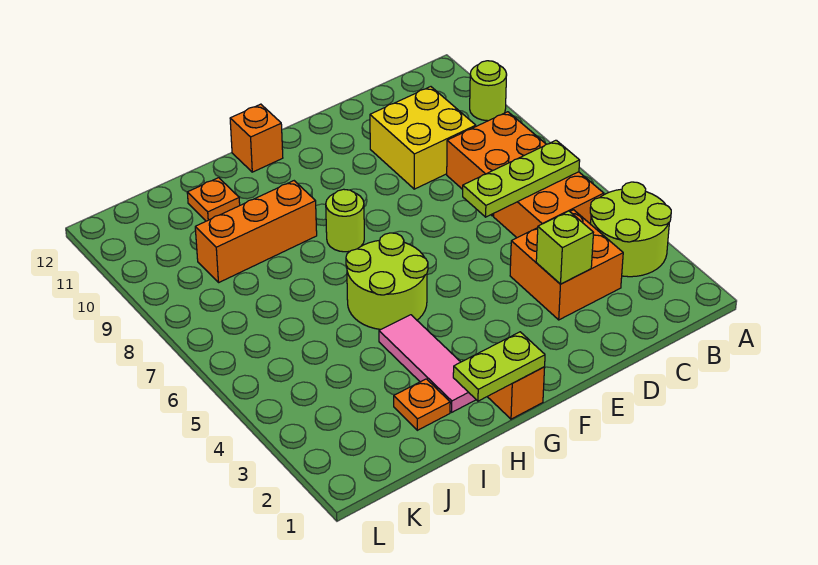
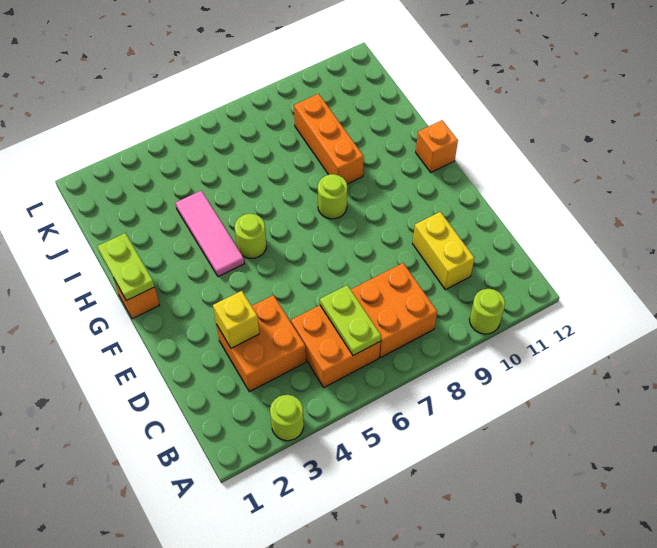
lime 2x2 round brick [590,182,671,277] -> lime 1x1 round brick [270,395,304,441]
lime 1x3 plate [463,140,580,217] -> lime 1x2 plate [320,285,381,355]
yellow 2x2 brick [370,87,476,189] -> yellow 1x2 brick [413,212,474,290]
lime 1x1 brick [536,211,593,284] -> yellow 1x1 brick [213,291,259,348]
lime 2x2 round brick [346,233,428,330] -> lime 1x1 round brick [235,214,267,259]
pink 1x3 tile [379,315,476,412] -> pink 1x3 tile turned to [176,191,244,277]
orange 1x1 plate [394,379,450,430] -> none
orange 1x1 plate [187,178,240,221] -> none

